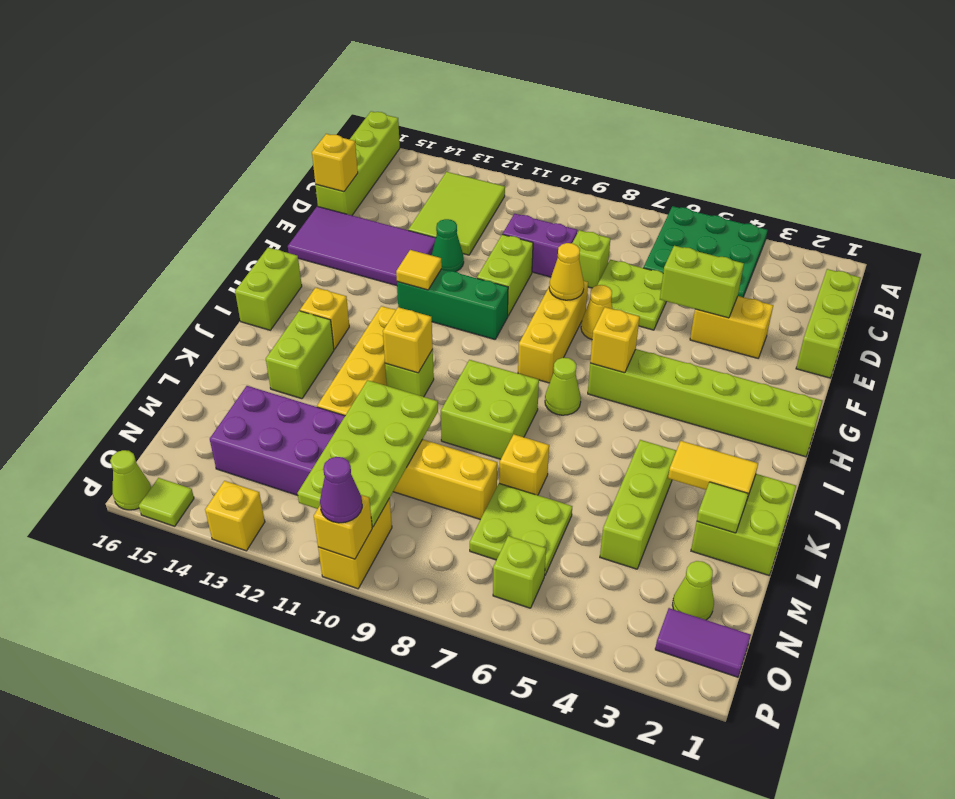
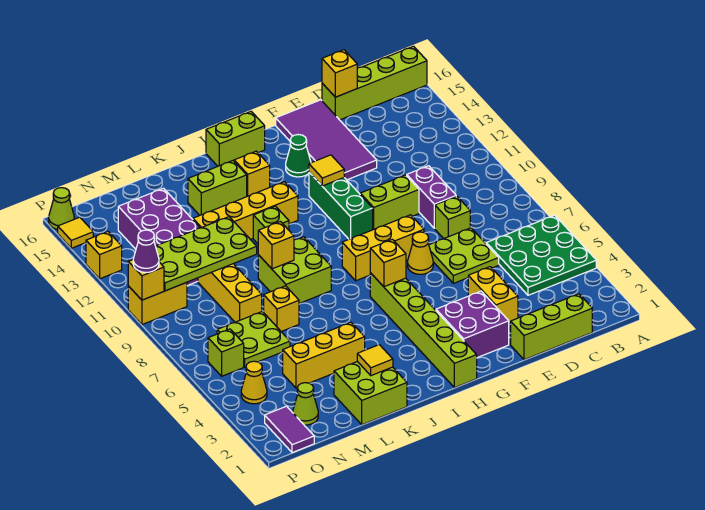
lime 2x3 tile [408,172,505,255] -> none
lime 1x2 brick [660,246,744,318] -> none
green 1x1 cone [432,219,464,272] -> green 1x1 cone moved to [286,135,311,177]
none -> purple 2x2 brick [436,291,509,358]
yellow 1x1 cone [549,243,584,300] -> yellow 1x1 cone moved to [241,361,267,404]
lime 1x1 cone [545,358,581,415] -> none
yellow 1x1 brick [383,307,433,373] -> yellow 1x1 brick moved to [258,222,294,269]
yellow 1x2 tile [668,441,758,498] -> yellow 1x1 tile [357,345,393,376]
lime 1x3 brick [600,440,677,569] -> yellow 1x3 brick [283,322,365,388]
lime 1x1 tile [697,482,748,533] -> none
lime 1x1 tile [139,478,194,526] -> yellow 1x1 tile [58,217,93,248]

